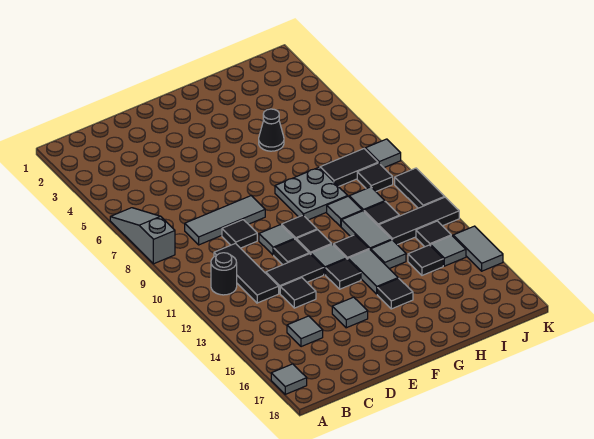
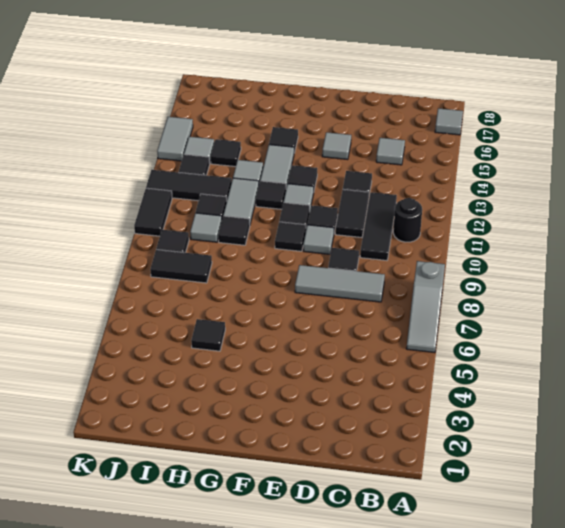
black 1x2 tile [266,254,324,293] -> black 1x2 tile turned to [335,189,369,237]
grey 2x2 plate [275,167,348,220] -> none
black 1x1 cone [259,109,284,151] -> black 1x1 tile [191,319,225,351]
grey 1x1 tile [327,196,362,227] -> black 1x1 tile [218,216,250,245]
grey 1x1 tile [365,139,401,168] -> none

